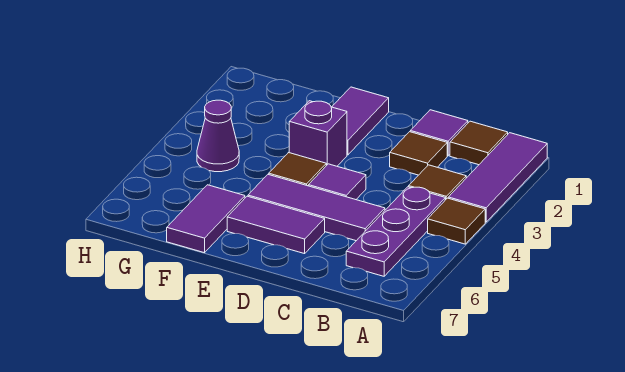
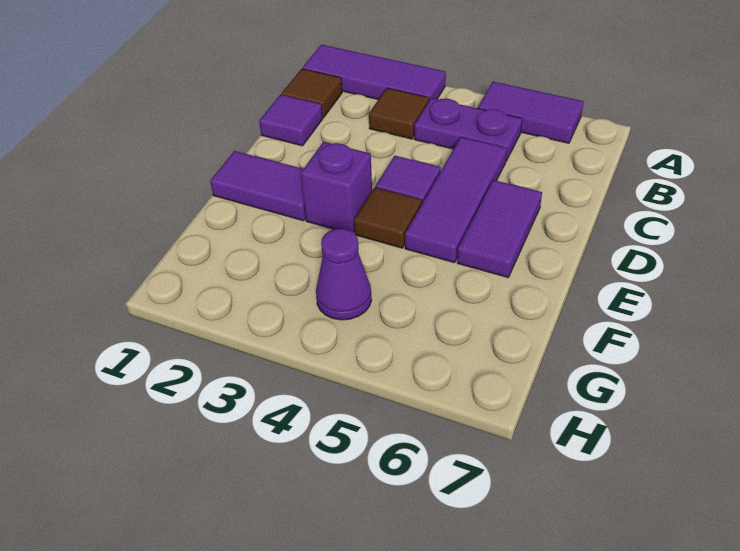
brown 1x1 tile [428,198,485,244] -> none
purple 1x3 plate [346,187,445,276] -> purple 1x2 plate [414,98,522,161]
brown 1x1 tile [390,132,447,175] -> none
purple 1x2 tile [167,185,245,253] -> purple 1x2 tile moved to [478,82,584,143]

